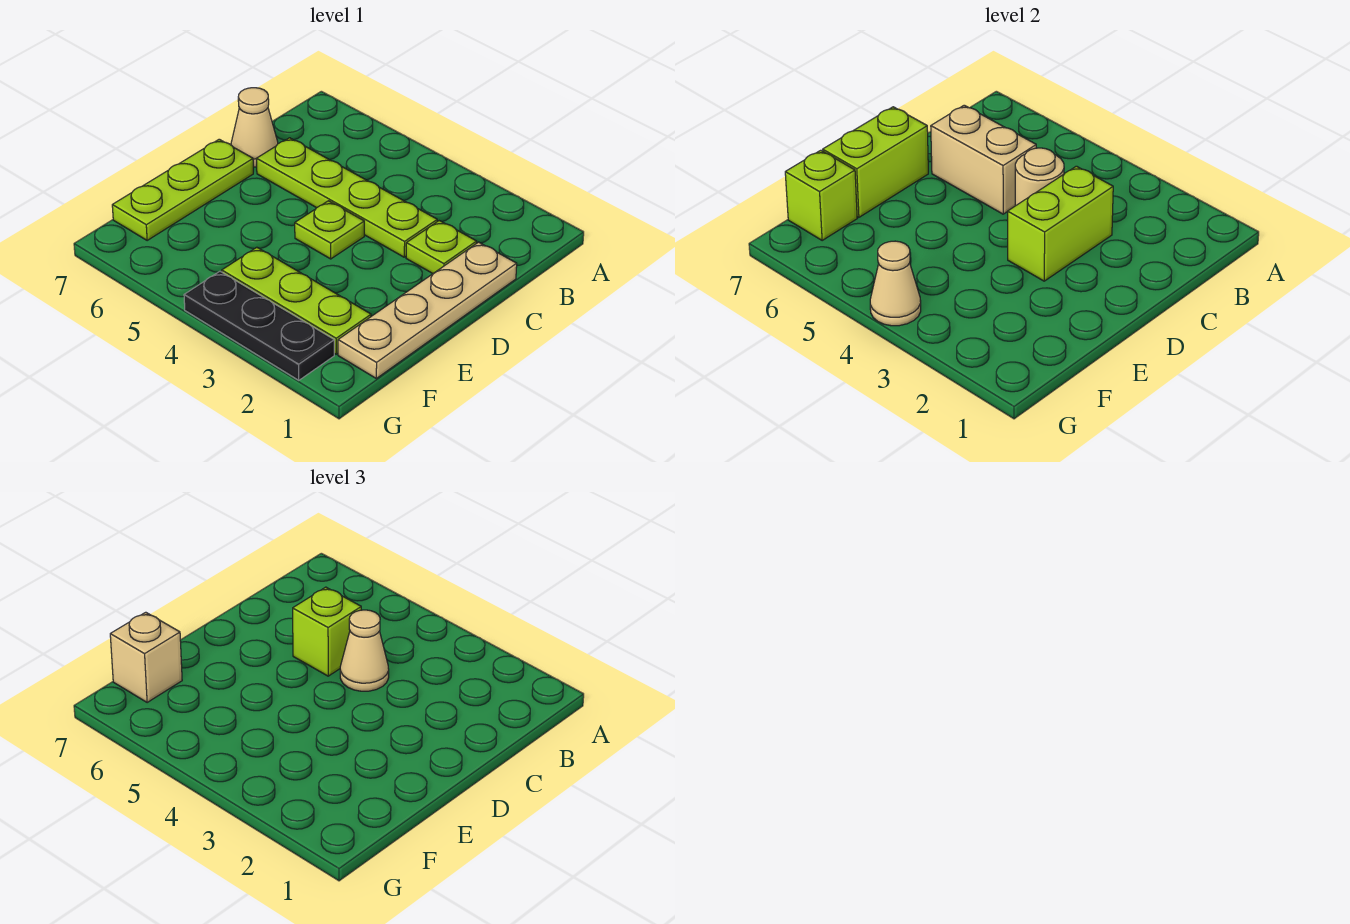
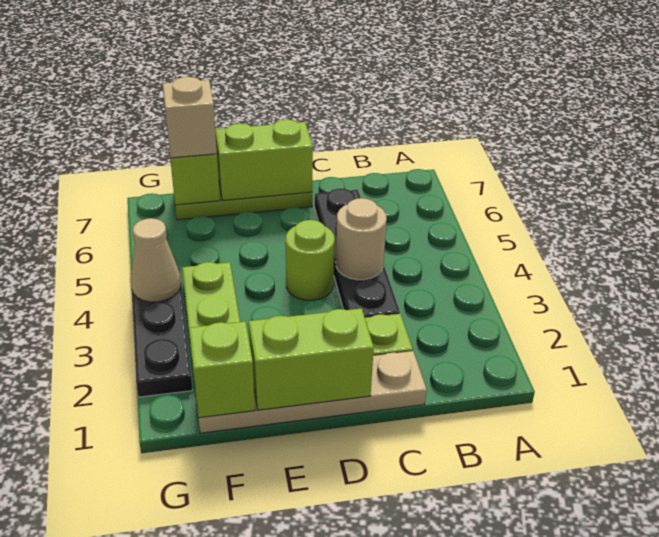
lime 1x4 plate [257,138,437,257] -> black 1x4 plate [315,188,400,318]
lime 1x2 brick [1008,166,1113,281] -> lime 1x2 brick moved to [249,308,374,410]
tan 1x1 cone [340,610,389,691] -> none
tan 1x2 brick [931,105,1036,214] -> none
lime 1x1 brick [293,587,361,676] -> lime 1x1 brick moved to [189,321,255,418]
tan 1x1 cone [231,88,278,167] -> none
lime 1x1 plate [295,201,364,259] -> lime 1x1 round brick [286,220,335,300]

